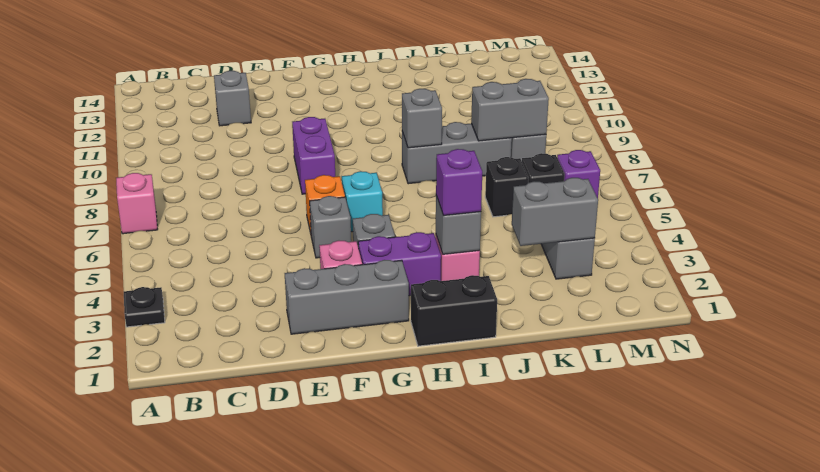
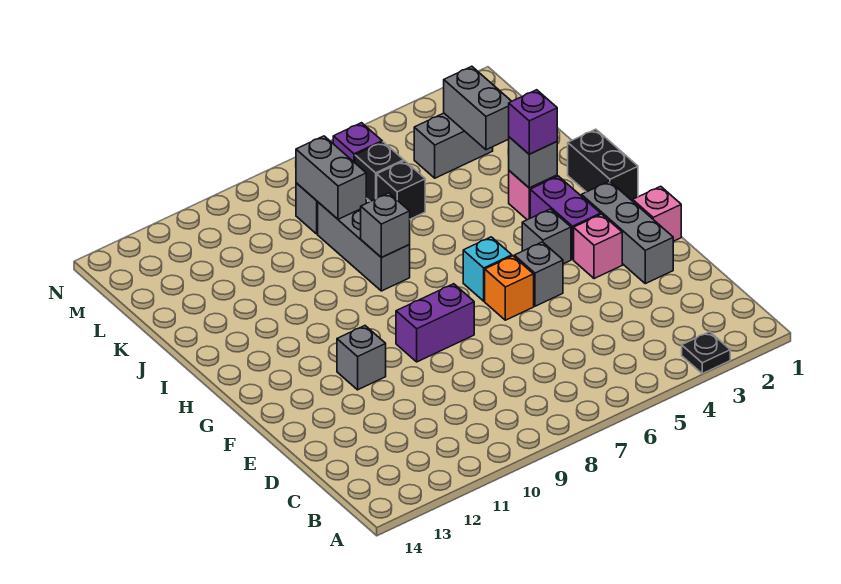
pink 1x1 brick [116,173,158,234] -> pink 1x1 brick moved to [633,186,681,241]
grey 1x1 brick [214,71,251,126] -> grey 1x1 brick moved to [337,326,386,390]

